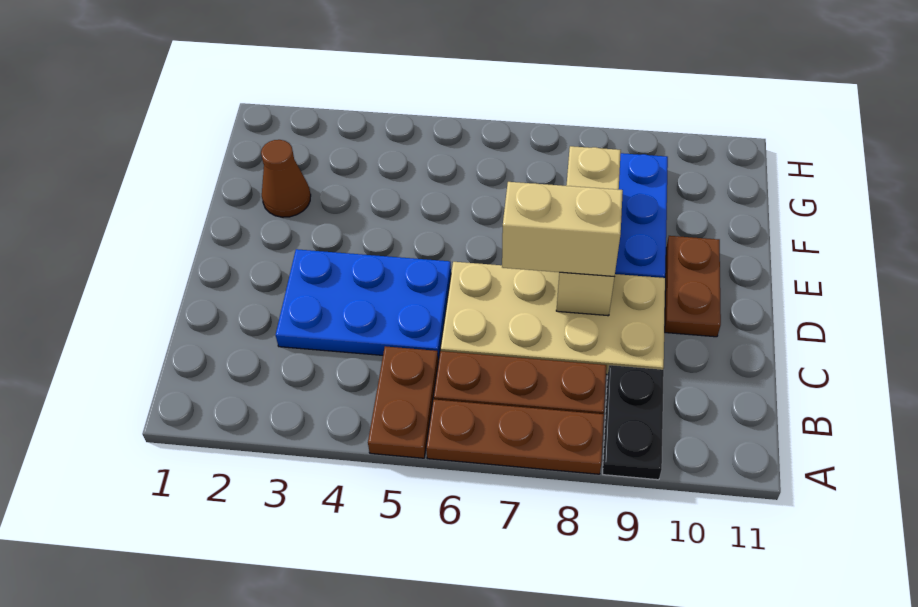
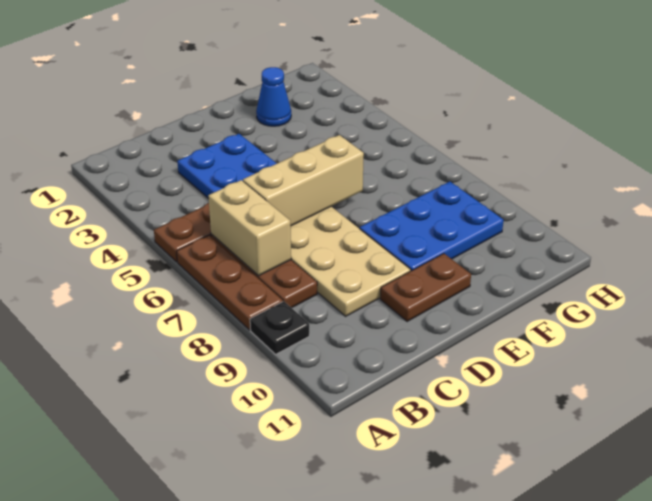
black 1x2 plate [603,365,664,480] -> black 1x1 plate [250,301,309,354]
tan 1x2 brick [502,182,623,277] -> tan 1x2 brick moved to [208,180,291,276]
tan 1x3 brick [556,146,621,316] -> tan 1x3 brick moved to [243,135,364,226]
brown 1x1 cone [261,140,311,217] -> blue 1x1 cone [256,67,291,126]

